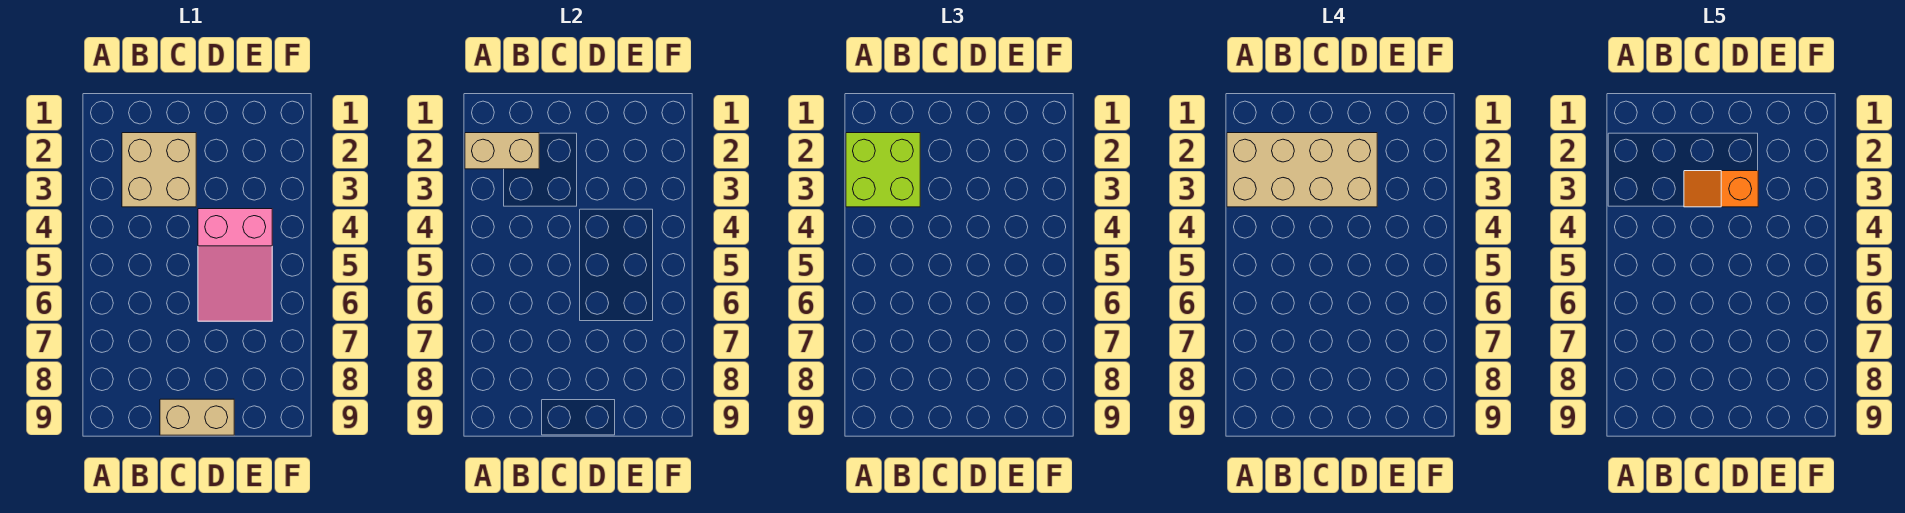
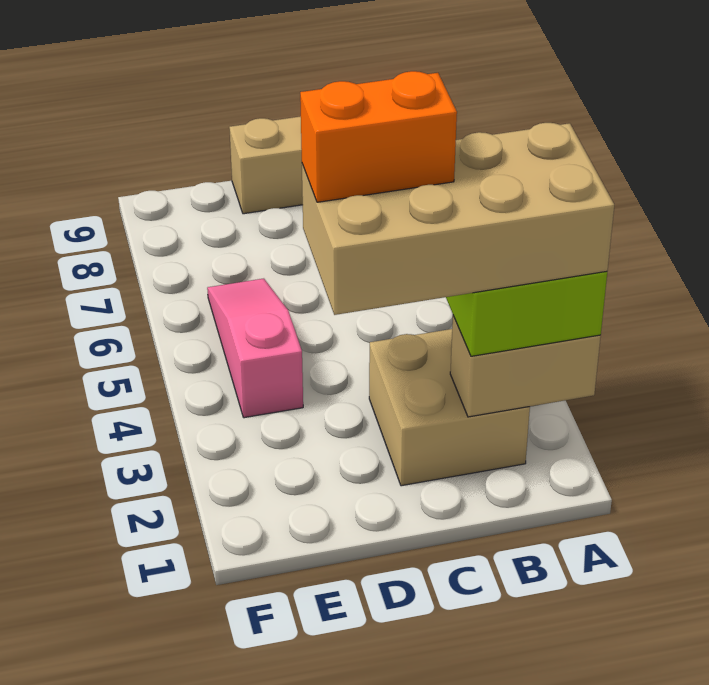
orange 1x2 slope [1684,171,1758,207] -> orange 1x2 brick [300,71,457,202]
pink 2x3 slope [198,209,272,321] -> pink 1x3 slope [207,279,303,418]

